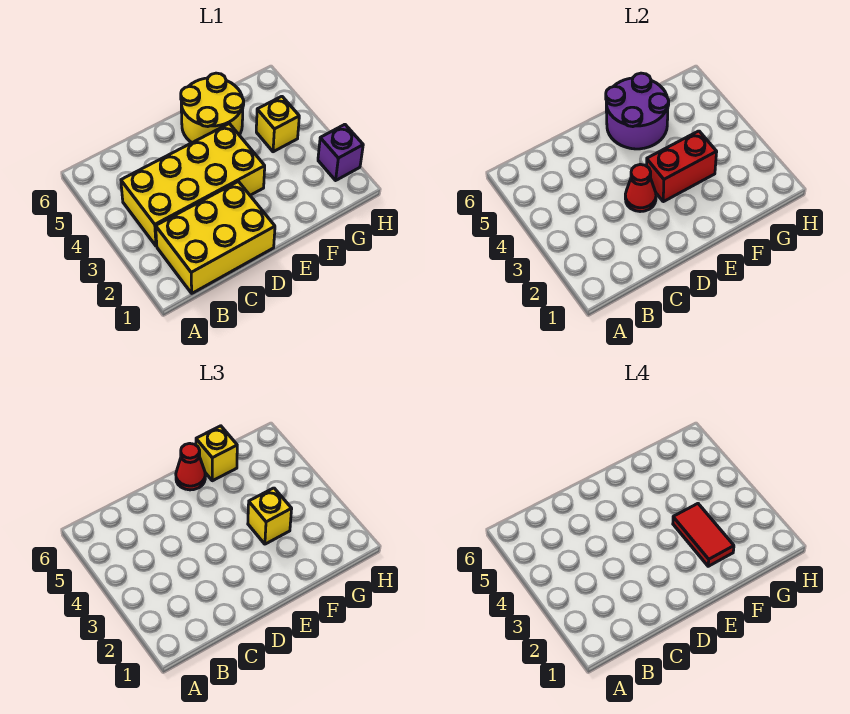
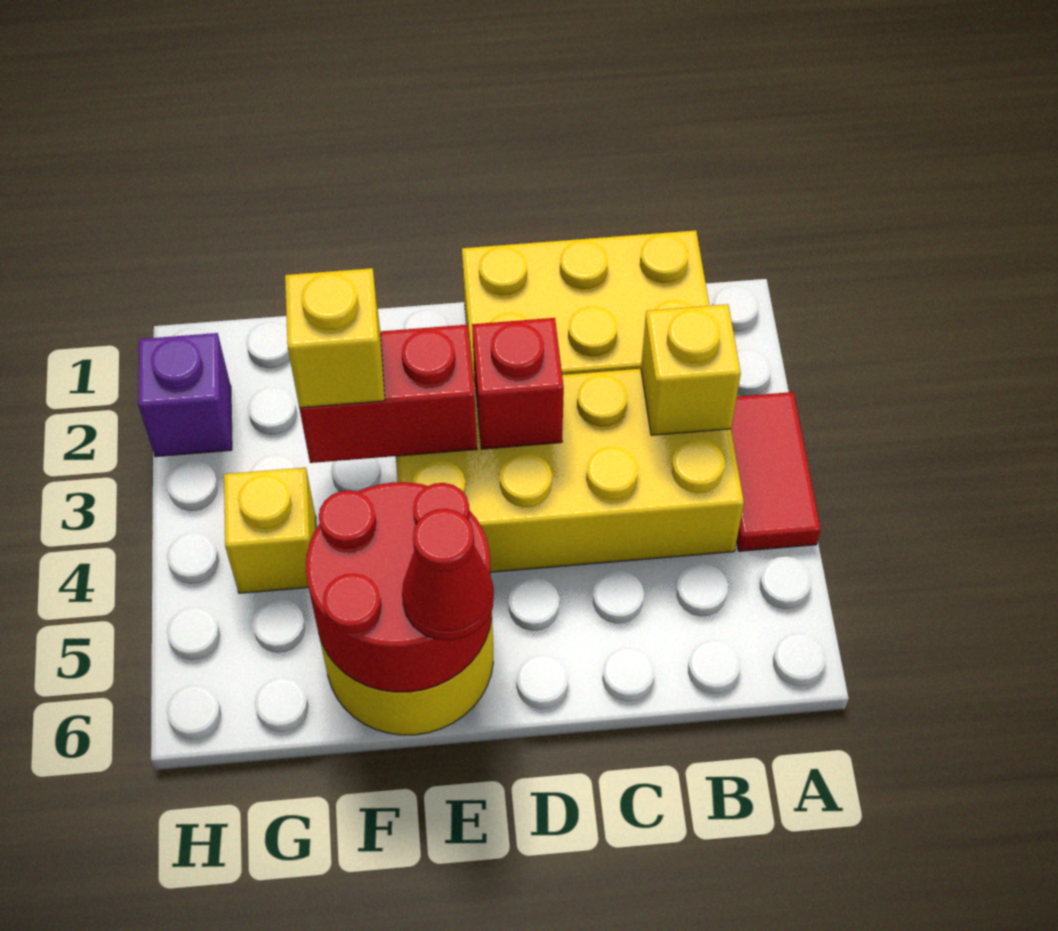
red 1x1 cone [625,164,656,212] -> red 1x1 brick [472,318,564,449]
purple 2x2 round brick [606,73,669,149] -> red 2x2 round brick [306,482,492,692]
red 1x2 tile [673,504,734,566] -> red 1x2 tile moved to [731,392,821,551]
yellow 1x1 brick [196,426,237,481] -> yellow 1x1 brick moved to [641,304,741,435]

